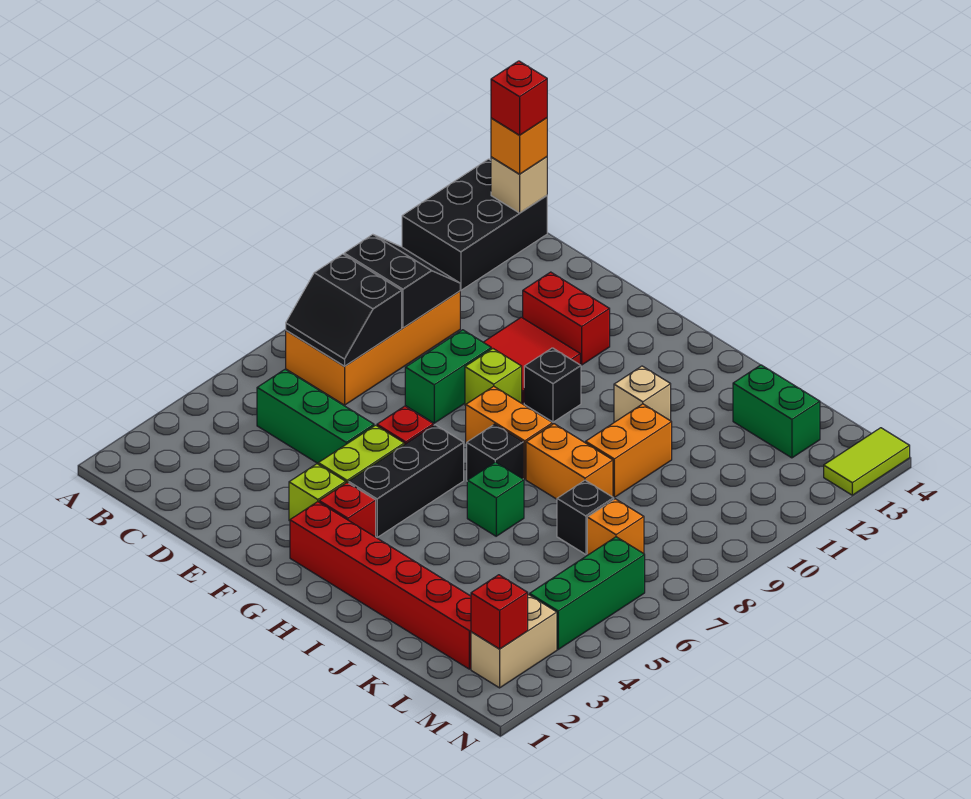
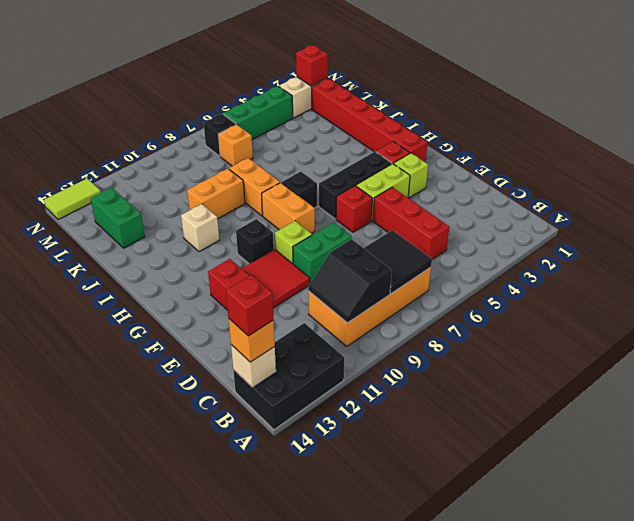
black 2x2 slope [286,254,402,366] -> black 2x2 tile [364,230,432,294]
green 1x3 brick [257,369,374,463] -> red 1x3 brick [373,187,449,260]
green 1x1 brick [467,462,524,536] -> none
black 1x1 brick [557,480,614,554] -> black 1x1 brick moved to [204,114,236,156]

